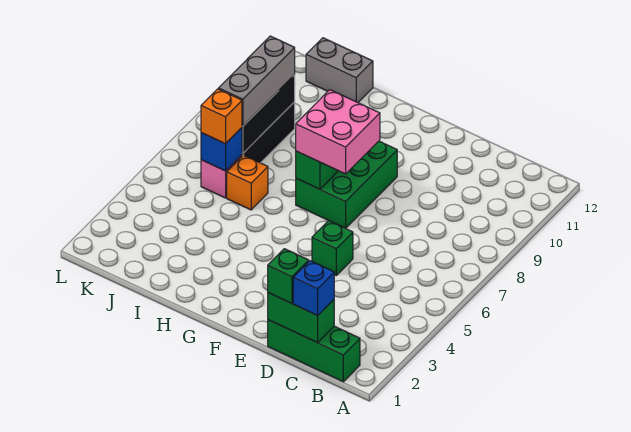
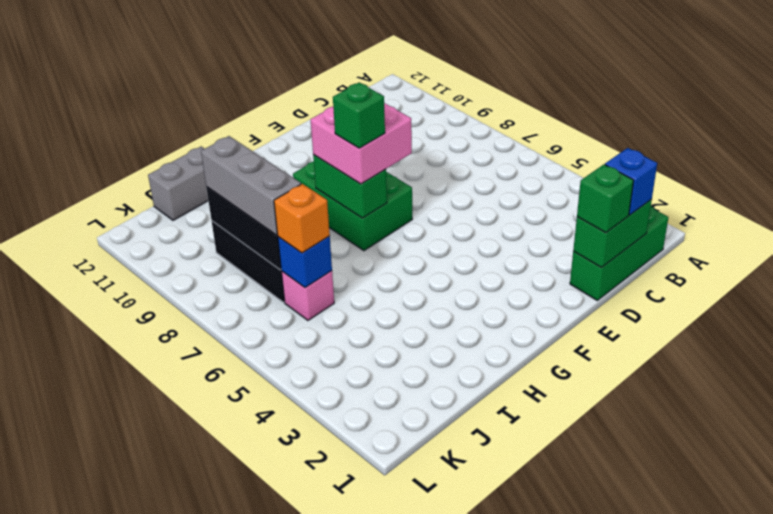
green 1x1 brick [312,221,353,275] -> green 1x1 brick moved to [333,82,385,148]
orange 1x1 brick [227,155,268,210] -> none

